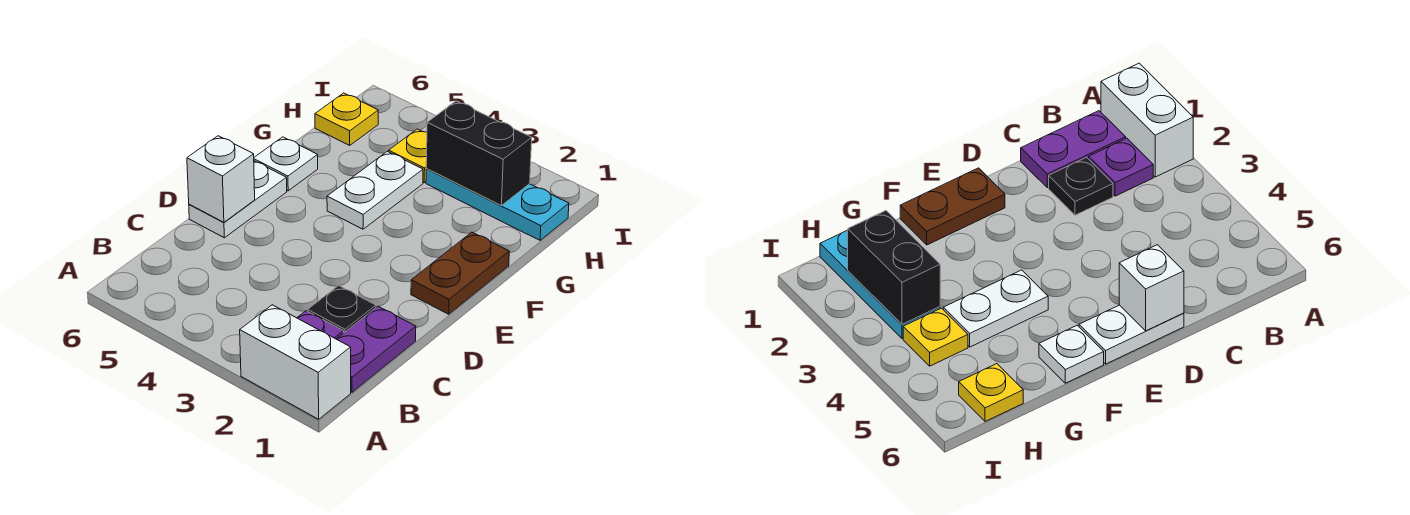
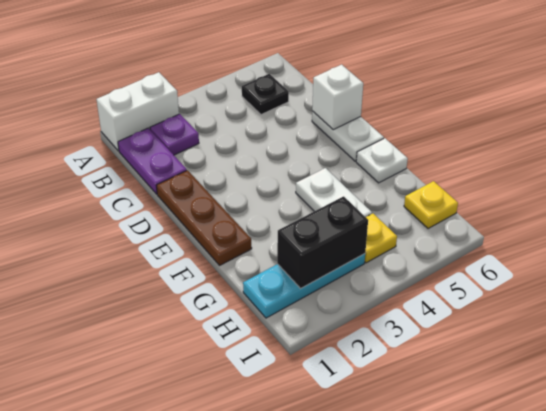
black 1x1 plate [308,286,376,332] -> black 1x1 plate moved to [242,74,289,115]
brown 1x2 plate [411,232,509,314] -> brown 1x3 plate [156,170,252,265]

